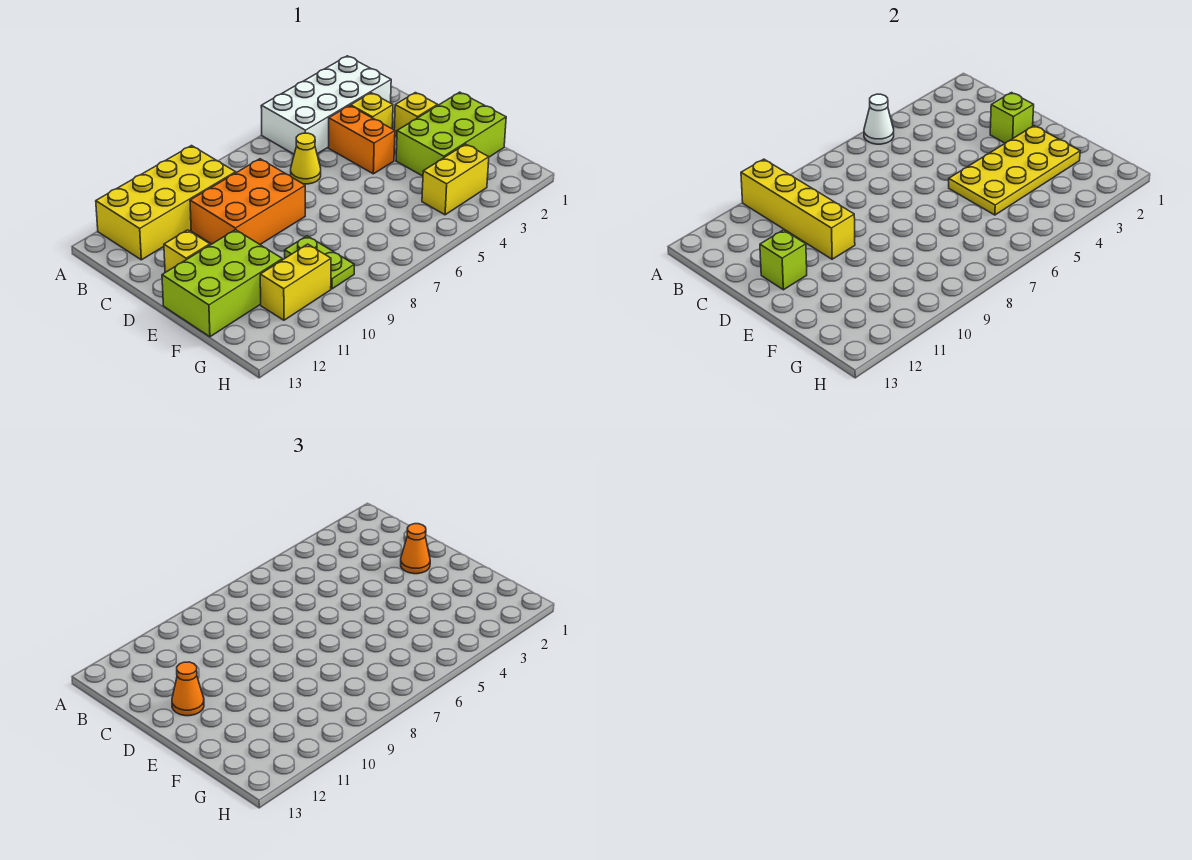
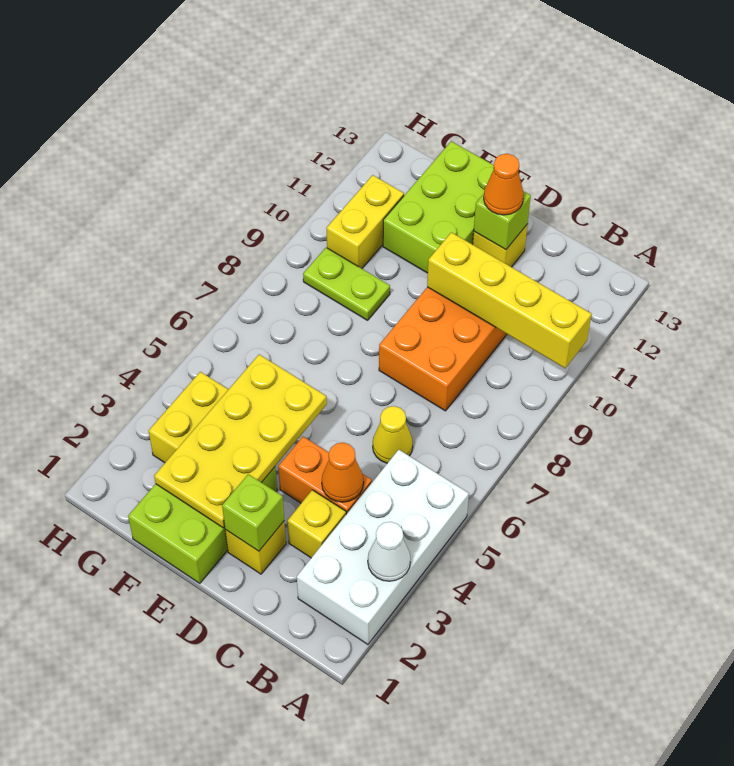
white 1x1 cone [864,94,894,144] -> white 1x1 cone moved to [368,522,411,581]
yellow 2x4 brick [96,146,236,260] -> none
orange 1x1 cone [401,524,430,574] -> orange 1x1 cone moved to [322,442,364,502]

